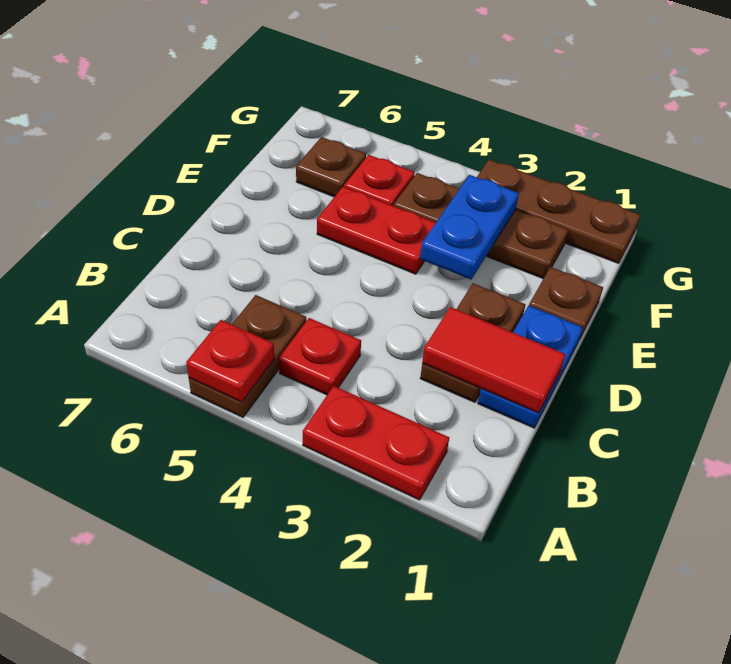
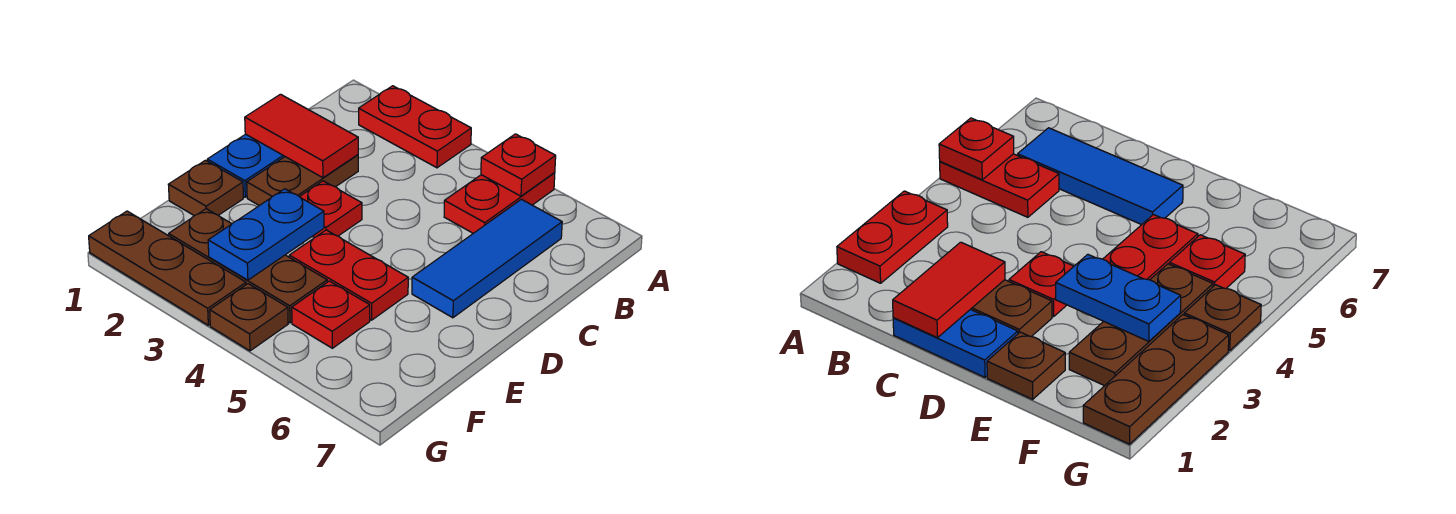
brown 1x2 plate [189,295,306,417] -> red 1x2 plate [444,173,555,233]
red 1x1 plate [279,318,361,395] -> red 1x1 plate moved to [300,181,362,238]
none -> blue 1x3 tile [412,199,562,318]
brown 1x1 plate [296,137,366,197] -> brown 1x1 plate moved to [210,284,288,351]

